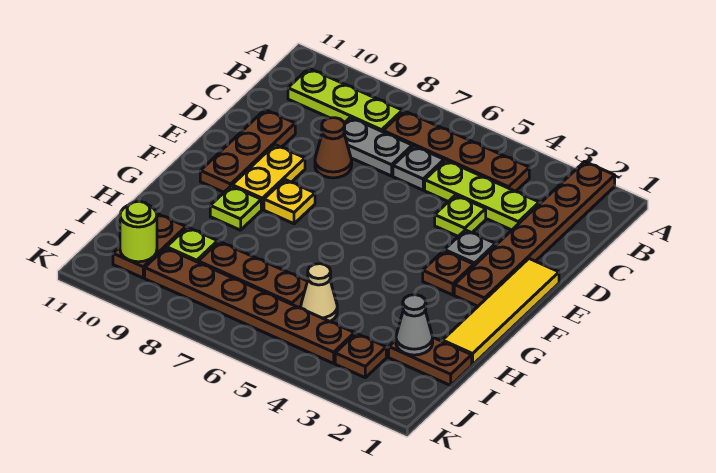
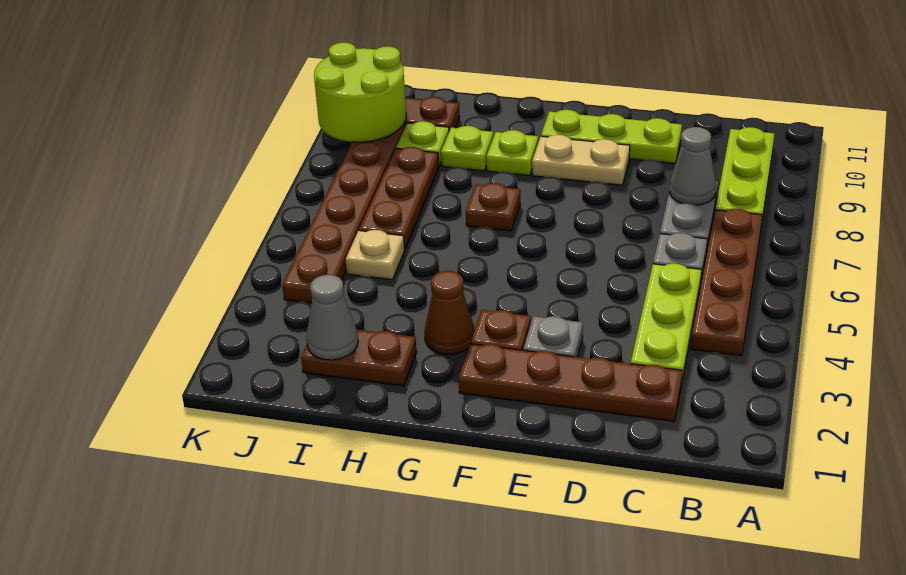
brown 1x6 plate [454,162,615,306] -> brown 1x4 plate [459,344,682,421]
none -> grey 1x1 cone [670,127,716,205]
lime 1x1 plate [435,195,486,236] -> lime 1x1 plate moved to [441,126,493,171]
brown 1x1 cone [315,118,352,178] -> brown 1x1 cone moved to [425,271,474,354]
brown 1x3 plate [200,110,295,192] -> lime 1x3 plate [541,110,682,164]
yellow 1x4 tile [442,259,559,365] -> none
yellow 1x2 plate [232,145,305,209] -> tan 1x2 plate [532,135,630,185]
yellow 1x1 plate [264,180,315,224] -> none
brown 1x2 plate [389,338,472,385] -> brown 1x2 plate turned to [301,330,417,386]
tan 1x1 cone [301,264,337,321] -> tan 1x1 plate [345,230,405,280]
brown 1x1 plate [335,334,386,377] -> brown 1x1 plate moved to [466,183,520,231]
lime 1x1 round brick [120,201,157,262] -> lime 2x2 round brick [314,42,406,142]

